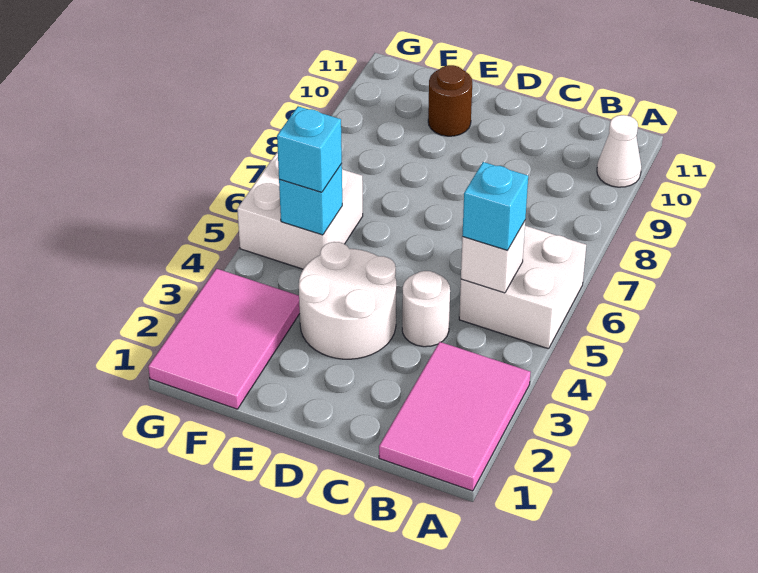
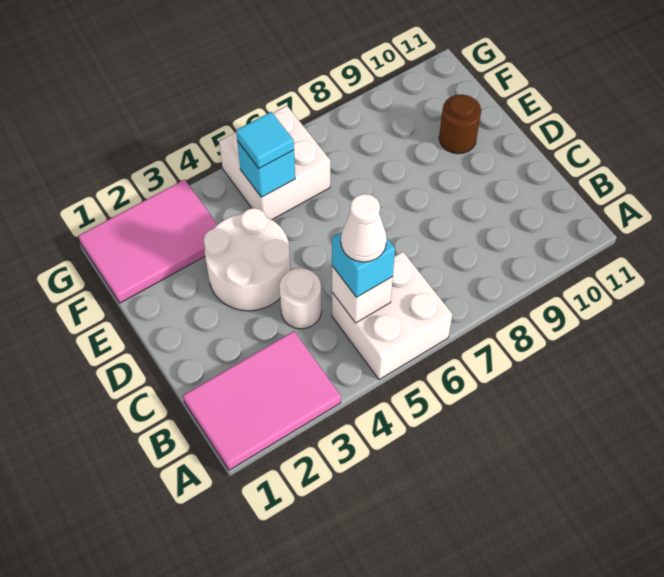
white 1x1 cone [597,115,641,187] -> white 1x1 cone moved to [341,194,387,262]
cyan 1x1 brick [277,106,342,192] -> cyan 1x1 tile [236,112,294,168]

